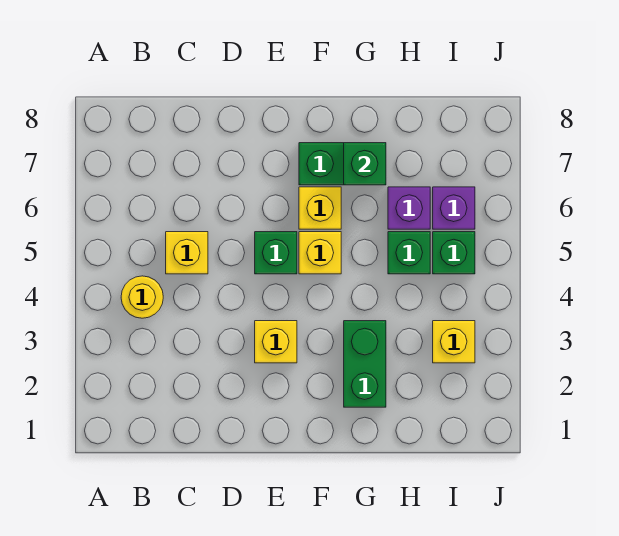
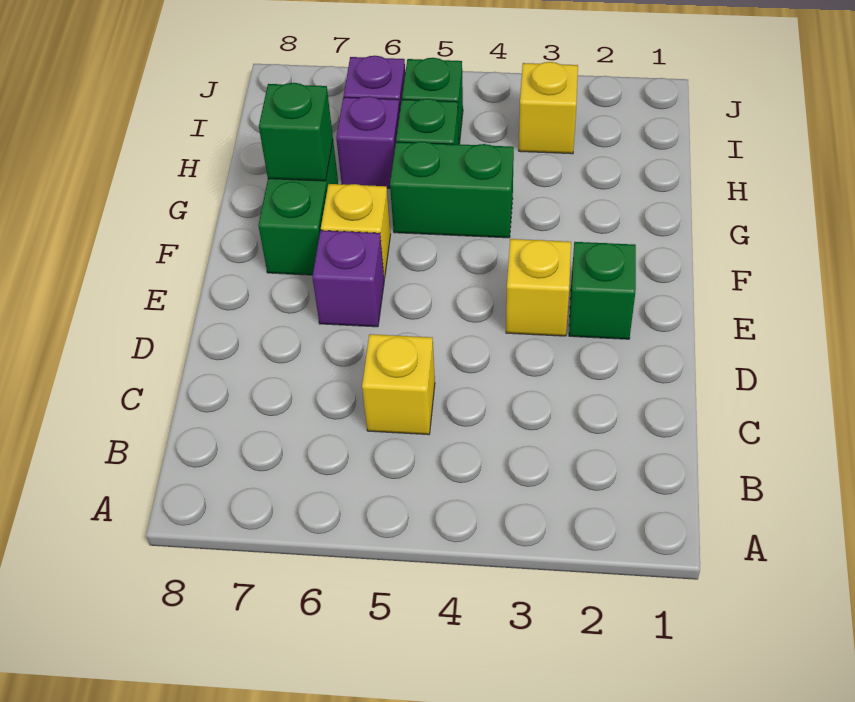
yellow 1x1 round brick [121,276,163,318] -> none
green 1x1 brick [255,232,297,274] -> green 1x1 brick moved to [569,242,636,339]
none -> purple 1x1 brick [312,230,384,327]
yellow 1x1 brick [299,232,341,274] -> none
green 1x2 brick [344,321,386,407] -> green 1x2 brick moved to [390,142,514,238]

